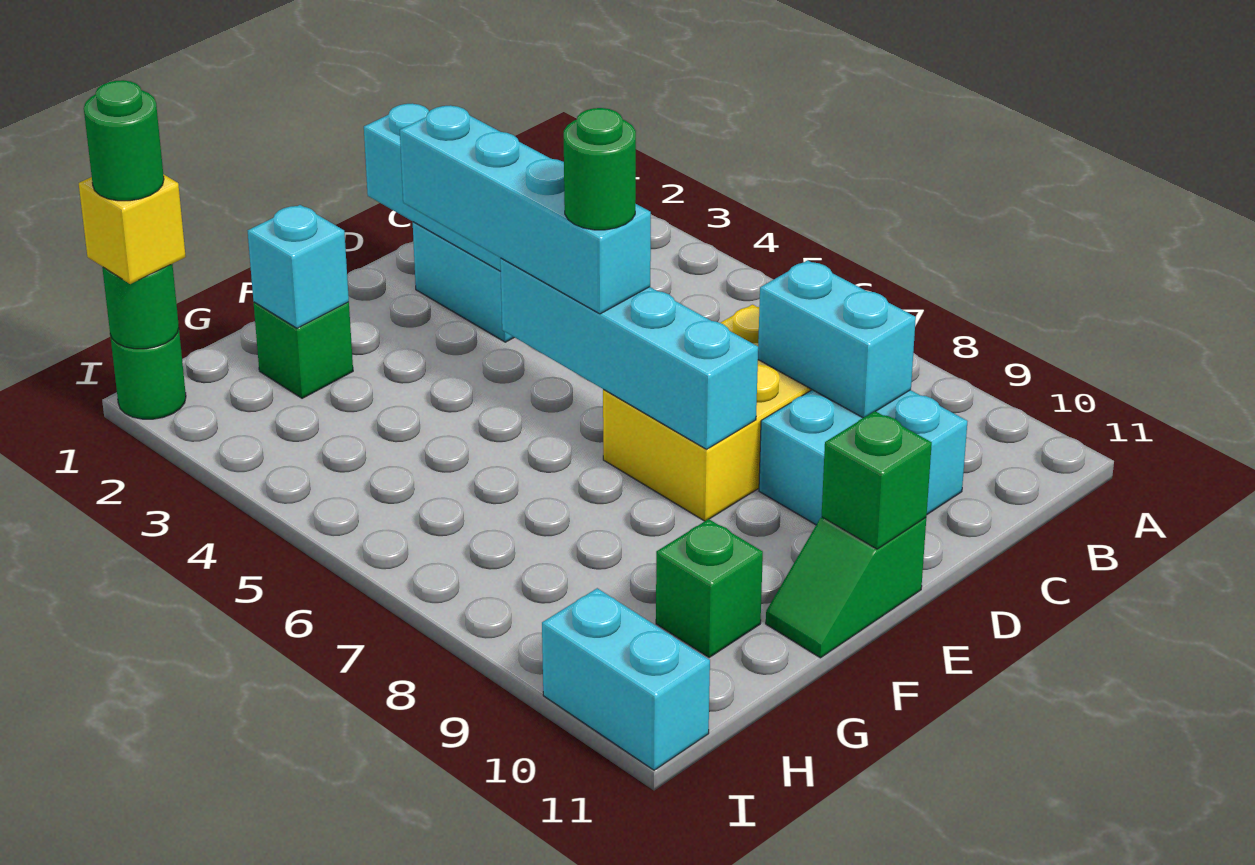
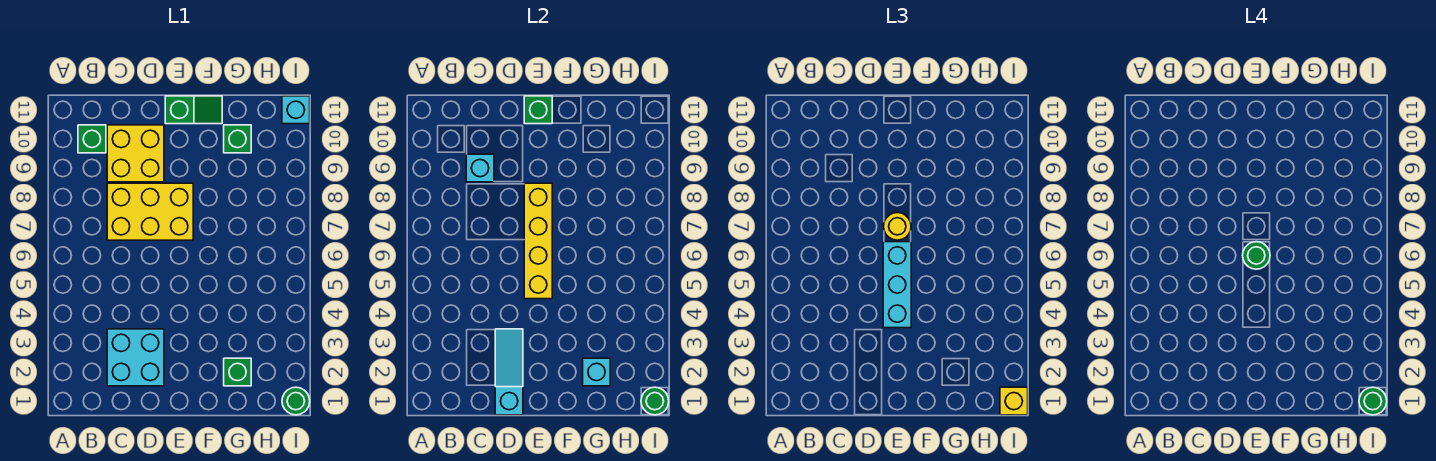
none -> green 1x1 brick [78,125,106,153]
cyan 1x2 brick [758,260,916,418] -> cyan 1x1 brick [466,154,494,182]
cyan 2x2 brick [759,390,968,525] -> yellow 2x2 brick [107,125,164,182]
cyan 1x4 brick [400,105,651,314] -> cyan 1x3 brick [883,242,911,328]
cyan 1x4 brick [500,258,758,449] -> yellow 1x4 brick [524,183,552,299]
none -> yellow 1x1 round brick [884,213,911,240]
cyan 1x2 brick [542,588,710,770] -> cyan 1x1 brick [282,96,310,124]

